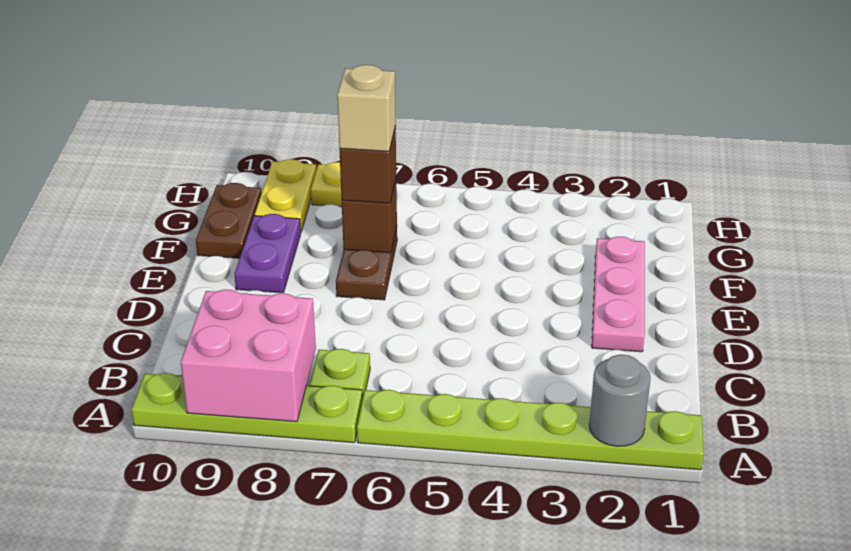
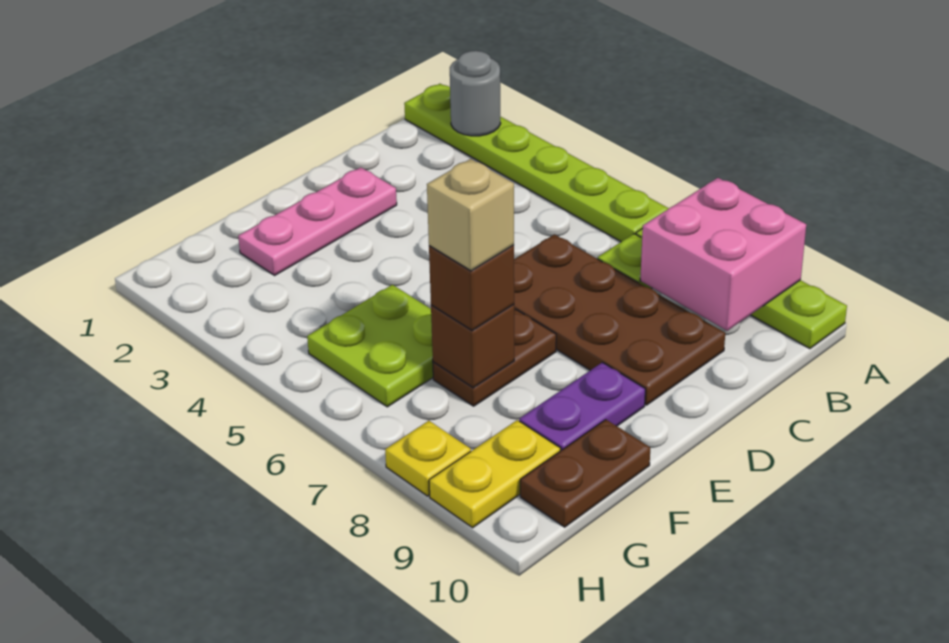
none -> brown 2x4 plate [514,234,725,405]
none -> lime 2x2 plate [307,285,433,407]

